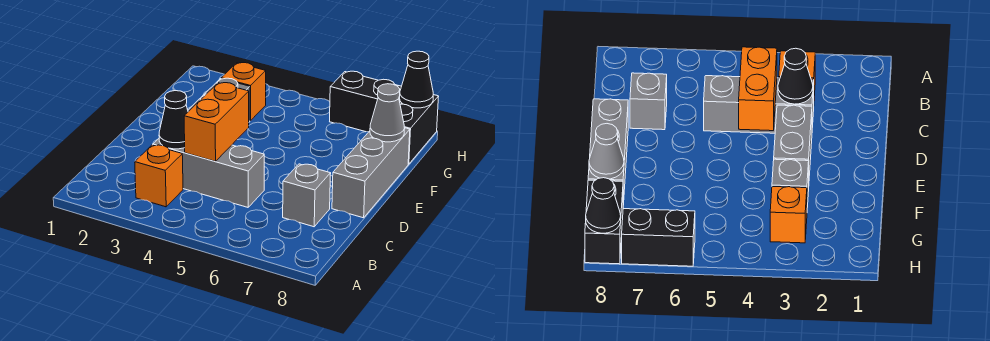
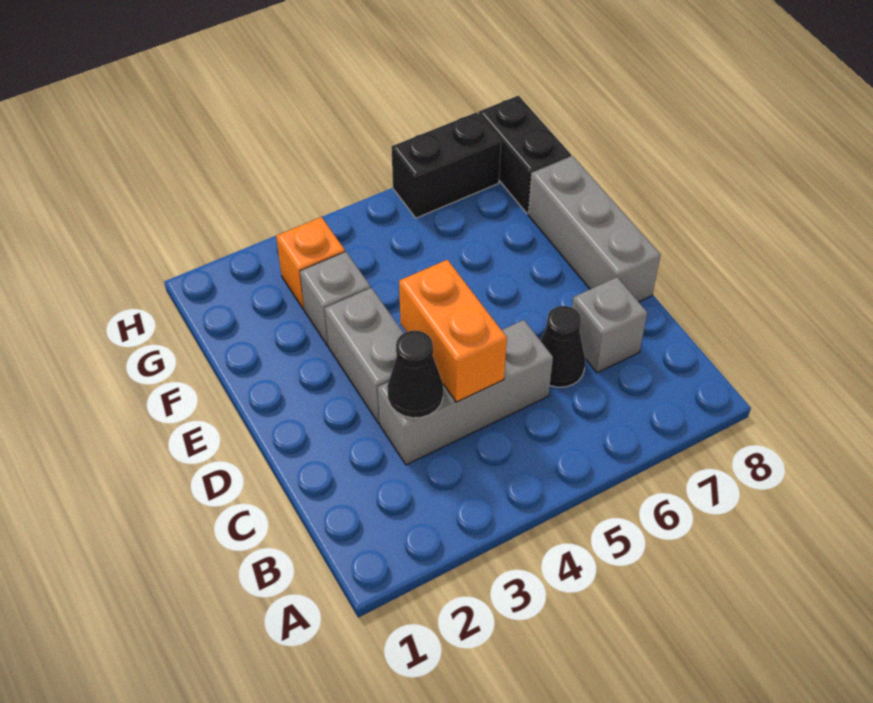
orange 1x1 brick [135,145,183,207] -> none
grey 1x1 cone [370,84,405,142] -> none
black 1x1 cone [400,51,433,108] -> black 1x1 cone moved to [540,306,585,387]

